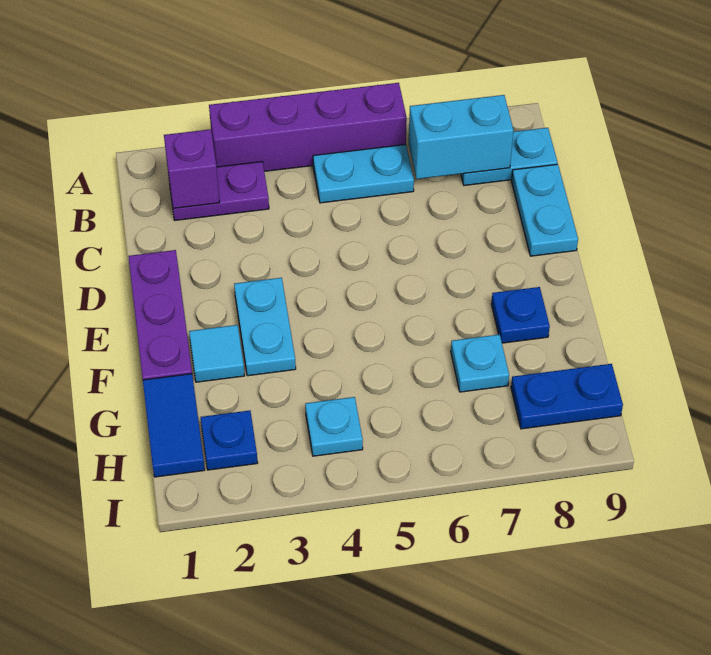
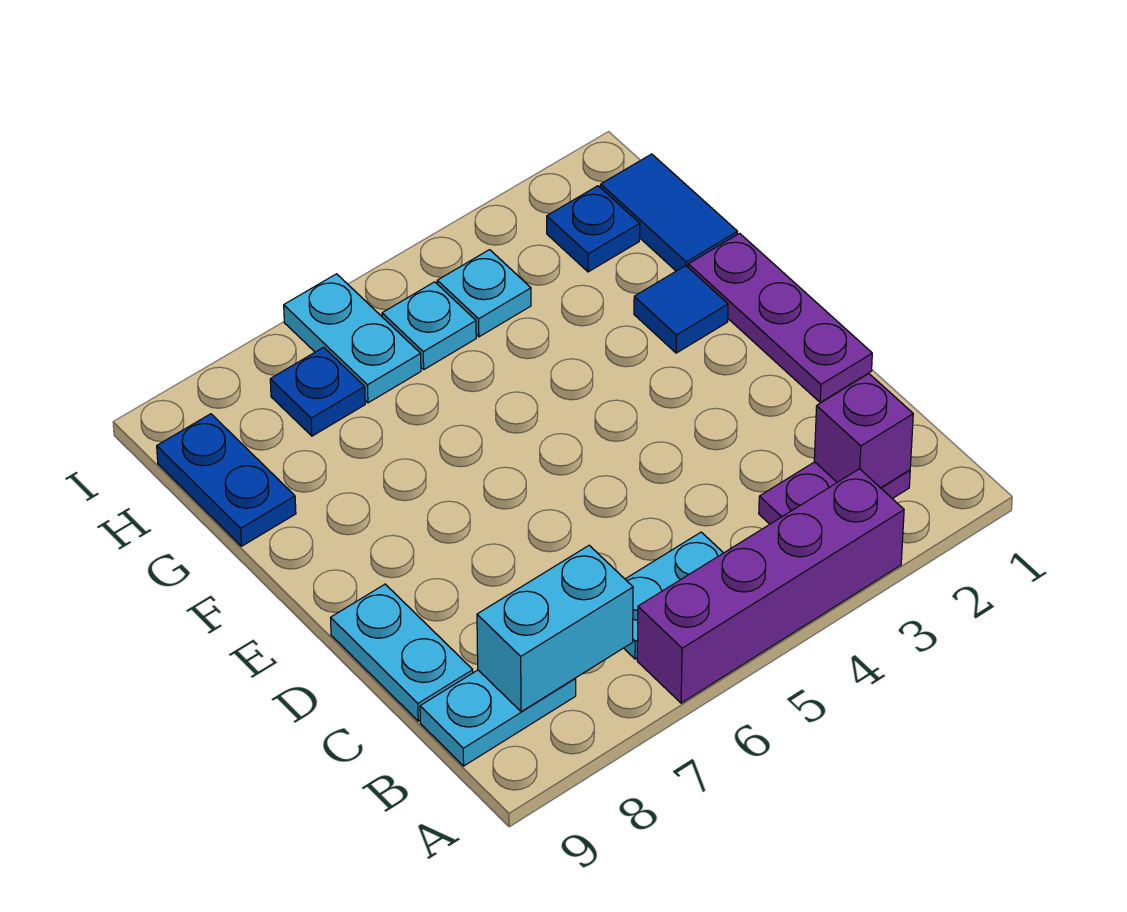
cyan 1x2 plate [234,278,296,376] -> cyan 1x2 plate moved to [284,274,421,403]
cyan 1x1 tile [189,325,245,382] -> blue 1x1 tile [634,266,728,353]
blue 1x1 plate [491,287,550,343] -> blue 1x1 plate moved to [270,347,365,436]
cyan 1x1 plate [451,334,509,392] -> cyan 1x1 plate moved to [382,282,476,369]
blue 1x2 plate [511,364,623,429] -> blue 1x2 plate turned to [157,414,296,546]

